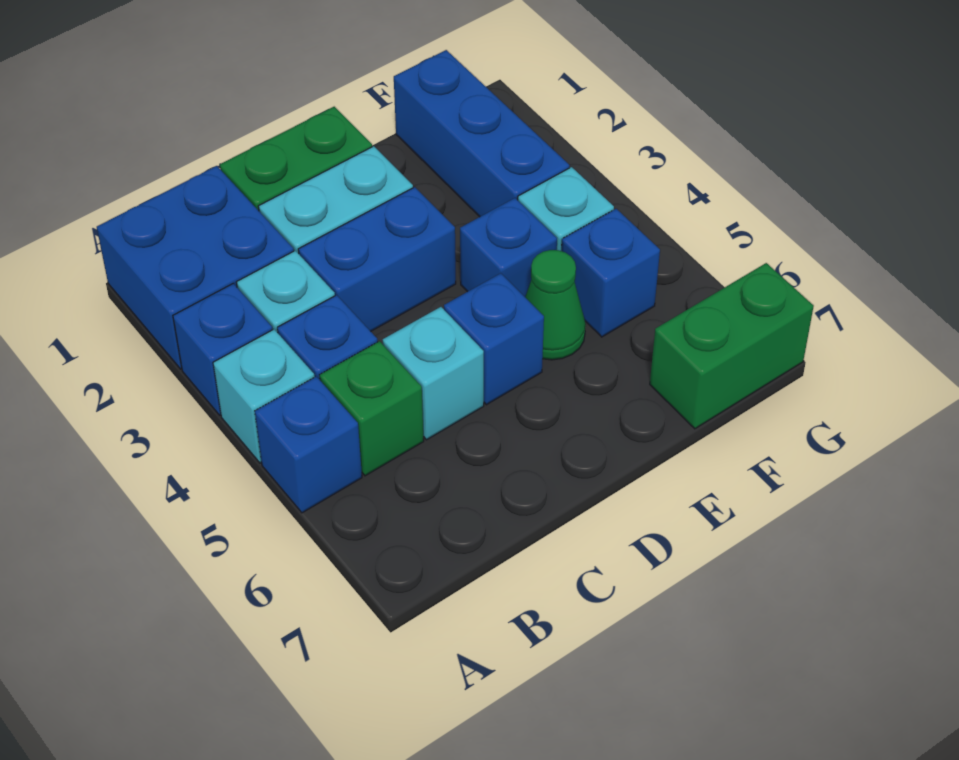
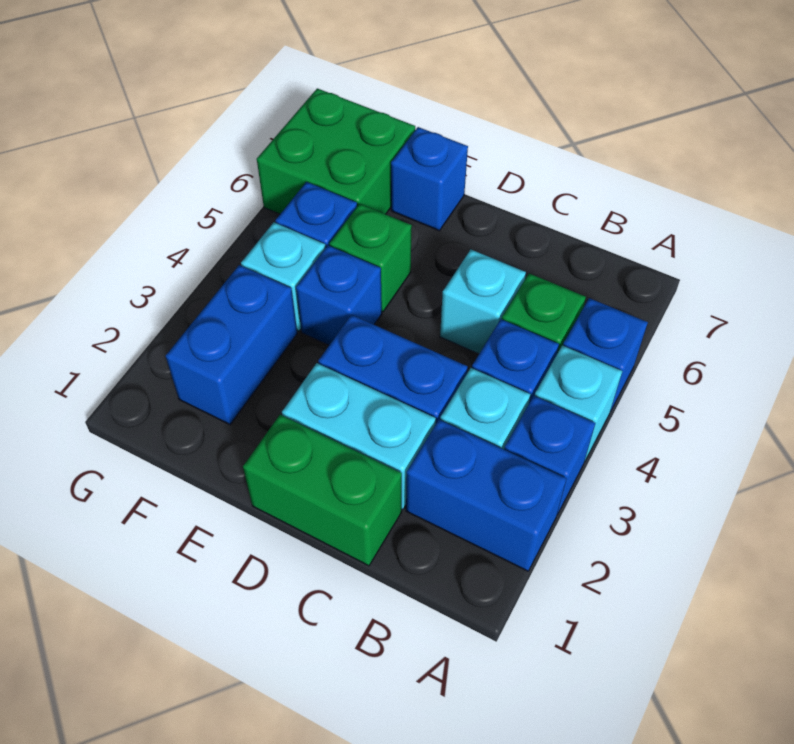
blue 2x2 brick [97,166,294,369] -> blue 1x2 brick [406,420,566,571]
blue 1x1 brick [444,273,544,405] -> blue 1x1 brick moved to [391,127,468,231]
green 1x1 cone [525,250,586,360] -> green 1x1 brick [329,204,412,312]
blue 1x3 brick [394,50,570,217] -> blue 1x2 brick [166,265,297,424]
green 1x2 brick [650,263,814,429] -> green 2x2 brick [257,88,415,214]

